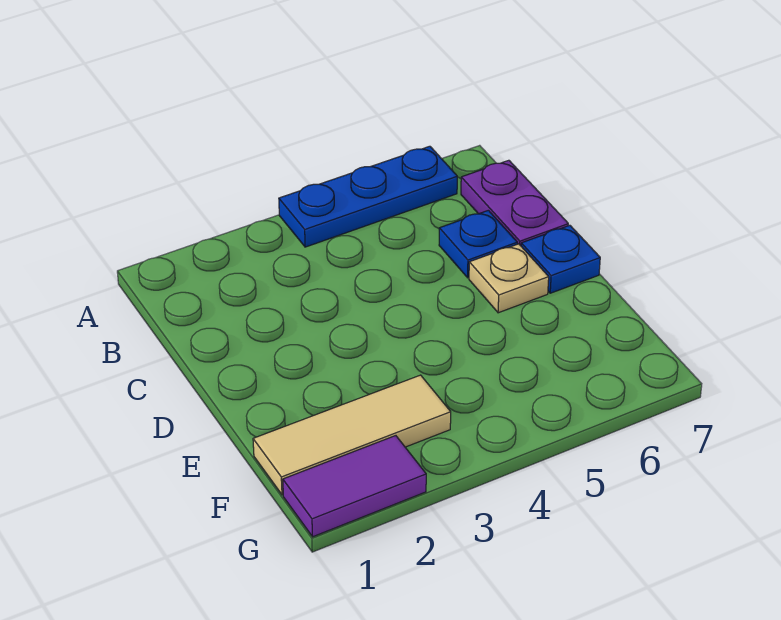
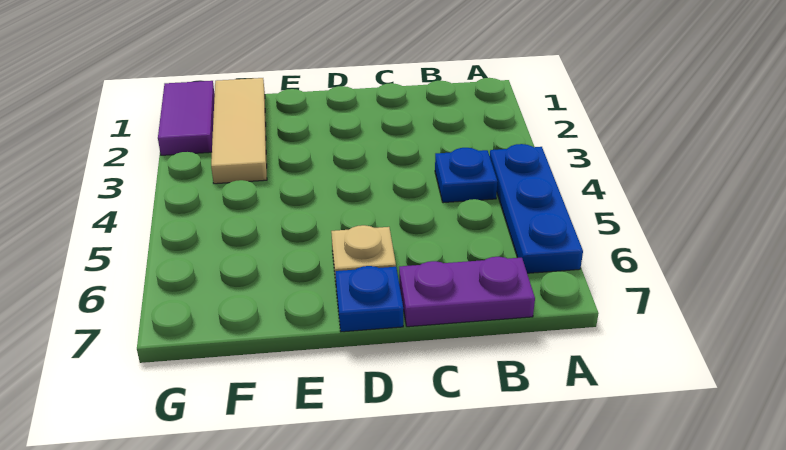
blue 1x1 plate [439,210,517,278] -> blue 1x1 plate moved to [435,148,498,203]

